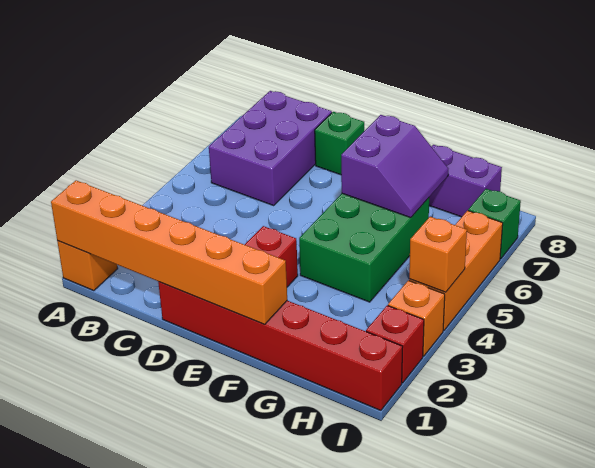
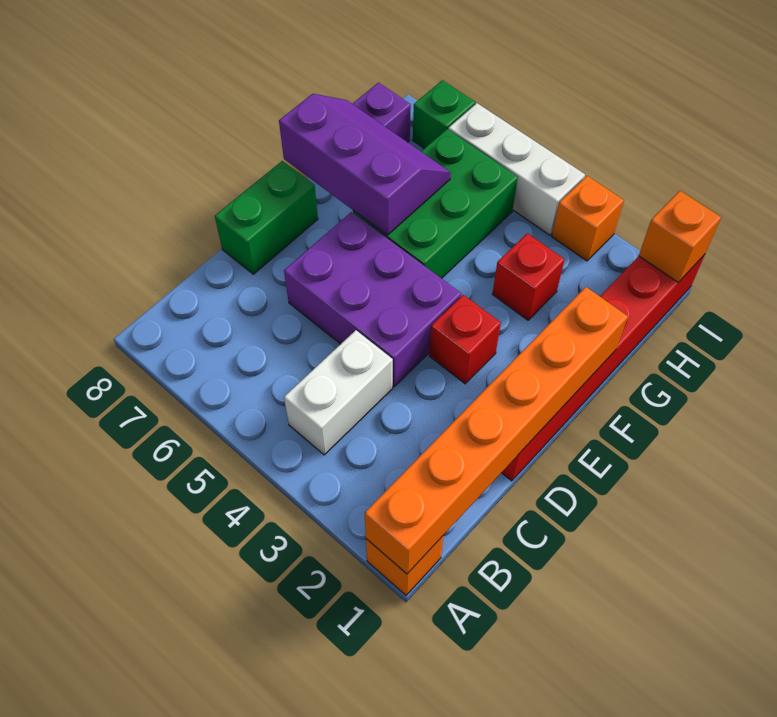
none -> white 1x2 brick [284,330,393,455]
purple 2x3 brick [209,91,332,205] -> purple 2x3 brick moved to [284,212,461,387]
green 1x1 brick [315,112,364,175] -> green 1x2 brick [215,161,318,274]
green 2x3 brick [299,194,429,302] -> green 2x3 brick turned to [353,129,518,278]
purple 2x2 slope [341,115,448,218] -> purple 2x3 slope [279,94,451,235]
red 1x1 brick [366,305,424,383] -> red 1x1 brick moved to [493,233,564,320]
orange 1x3 brick [409,211,503,331] -> white 1x3 brick [448,103,585,235]
orange 1x1 brick [409,217,467,292] -> orange 1x1 brick moved to [639,191,721,282]

